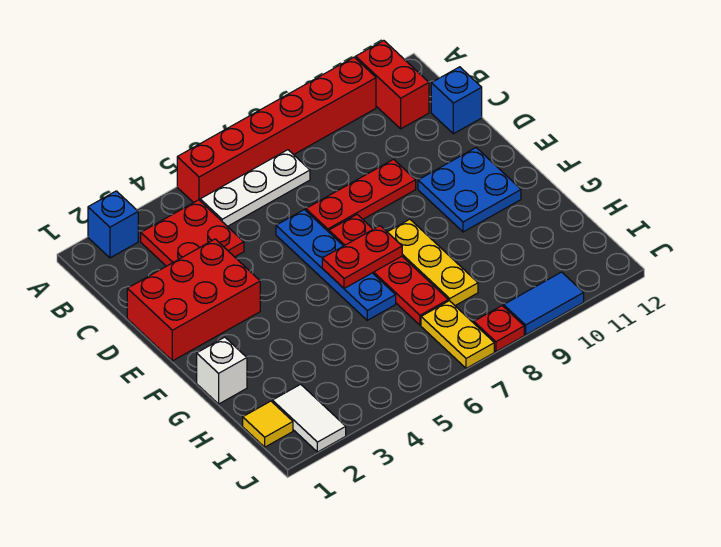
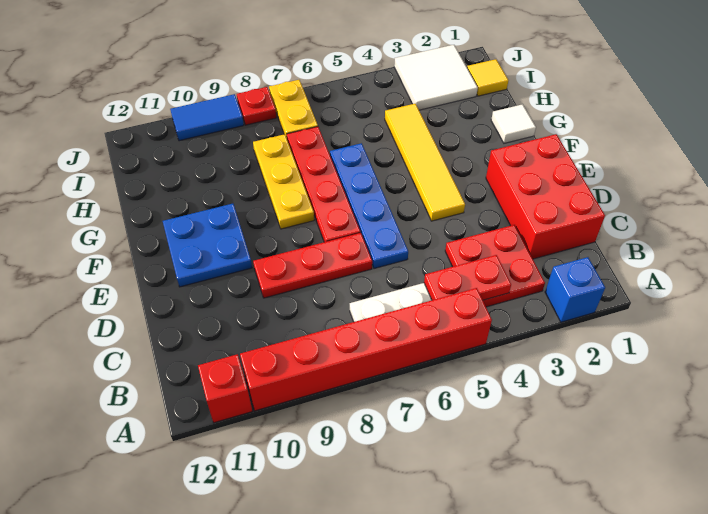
red 1x2 brick [356,41,429,129] -> red 1x1 brick [198,354,252,423]
blue 1x1 brick [431,67,482,134] -> none
red 2x3 brick [127,239,260,361] -> red 2x3 brick turned to [486,134,605,259]
none -> yellow 1x4 tile [385,104,465,221]
red 1x2 plate [322,226,402,289] -> red 1x2 plate moved to [424,255,511,300]
white 1x1 brick [197,337,247,404] -> white 1x1 tile [491,104,536,143]
white 1x2 tile [272,384,346,452] -> white 2x2 tile [394,45,478,110]

